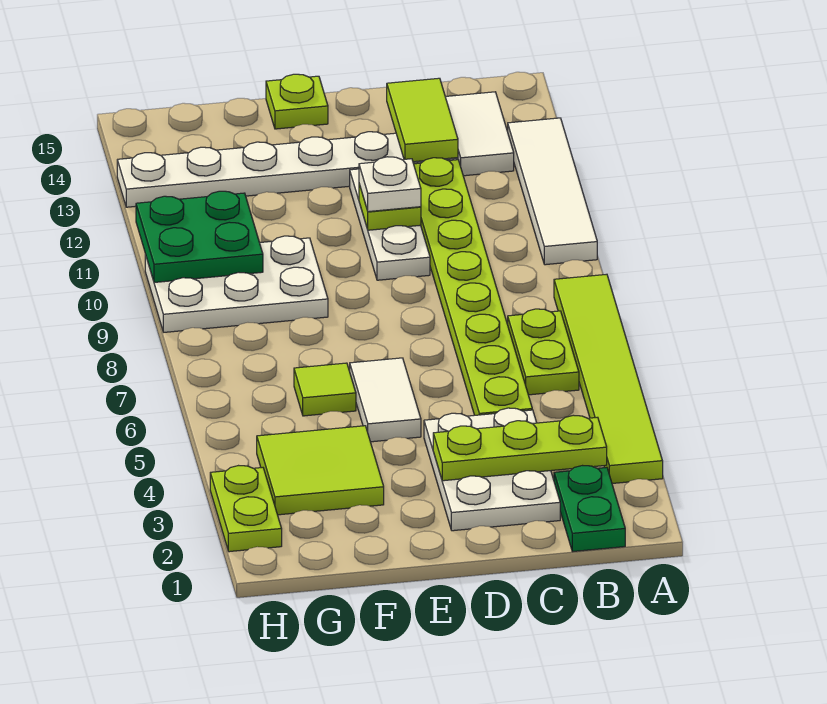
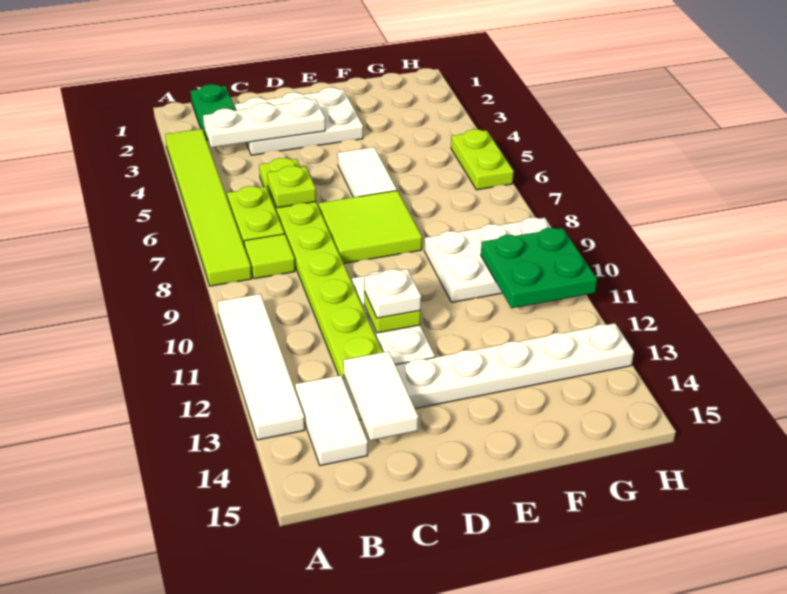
lime 1x3 plate [433,415,607,481] -> white 1x3 plate [203,98,325,148]
white 2x3 plate [424,408,560,531] -> white 2x3 plate turned to [235,88,363,155]
lime 1x2 tile [387,78,458,162] -> white 1x2 tile [343,351,418,440]
lime 1x1 plate [266,74,328,129] -> lime 1x1 plate moved to [267,166,316,208]
lime 2x2 tile [257,426,384,515] -> lime 2x2 tile moved to [319,191,422,264]
lime 1x1 tile [294,363,356,416] -> lime 1x1 tile moved to [244,234,295,279]
lime 1x2 plate [210,466,282,552] -> lime 1x2 plate moved to [451,129,514,190]

